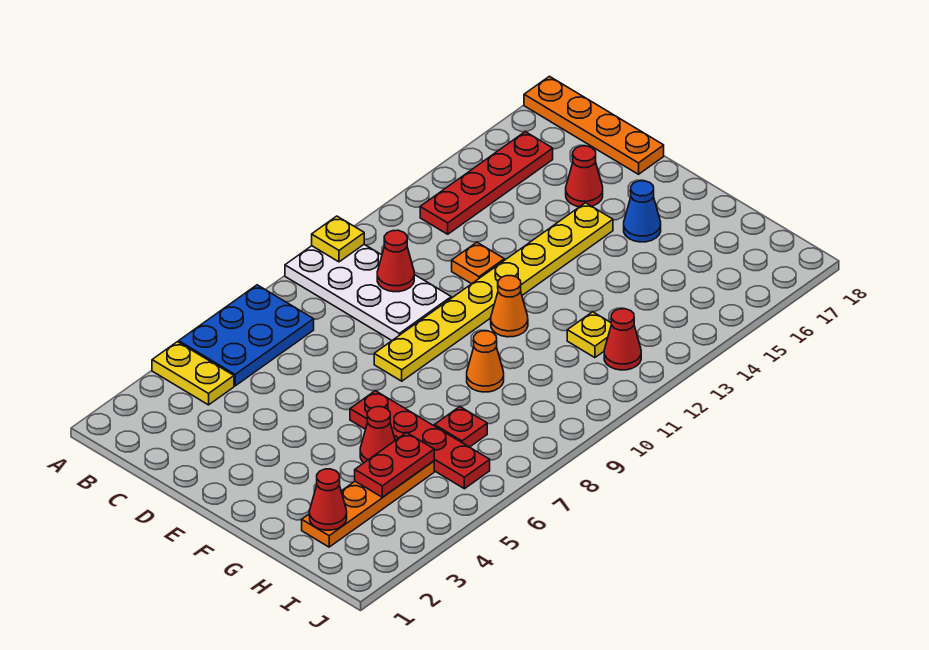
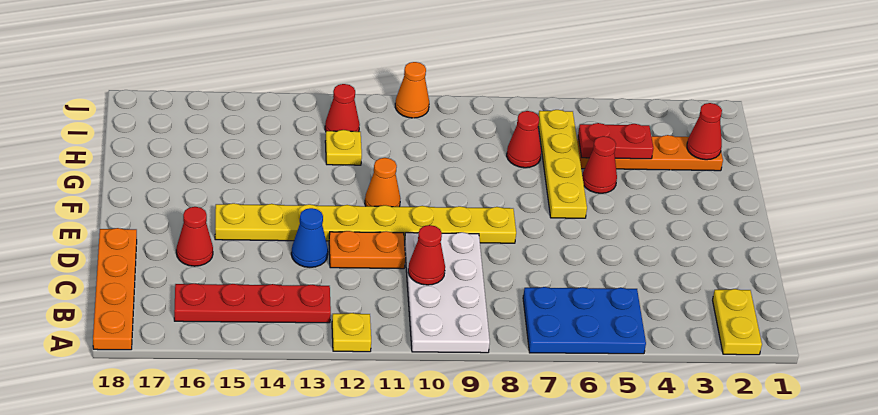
yellow 1x2 plate [152,342,234,405] -> yellow 1x2 plate moved to [713,289,762,355]
yellow 1x1 plate [312,216,364,262] -> yellow 1x1 plate moved to [332,313,371,352]
orange 1x1 plate [452,242,504,284] -> orange 1x2 plate [329,231,405,269]
red 1x4 plate [350,391,490,489] -> yellow 1x4 plate [538,110,587,218]
blue 1x1 cone [624,181,661,242] -> blue 1x1 cone moved to [291,208,328,267]
orange 1x1 cone [467,331,504,392] -> orange 1x1 cone moved to [395,62,429,118]
red 1x1 plate [435,407,487,447] -> red 1x1 cone [507,111,541,168]

